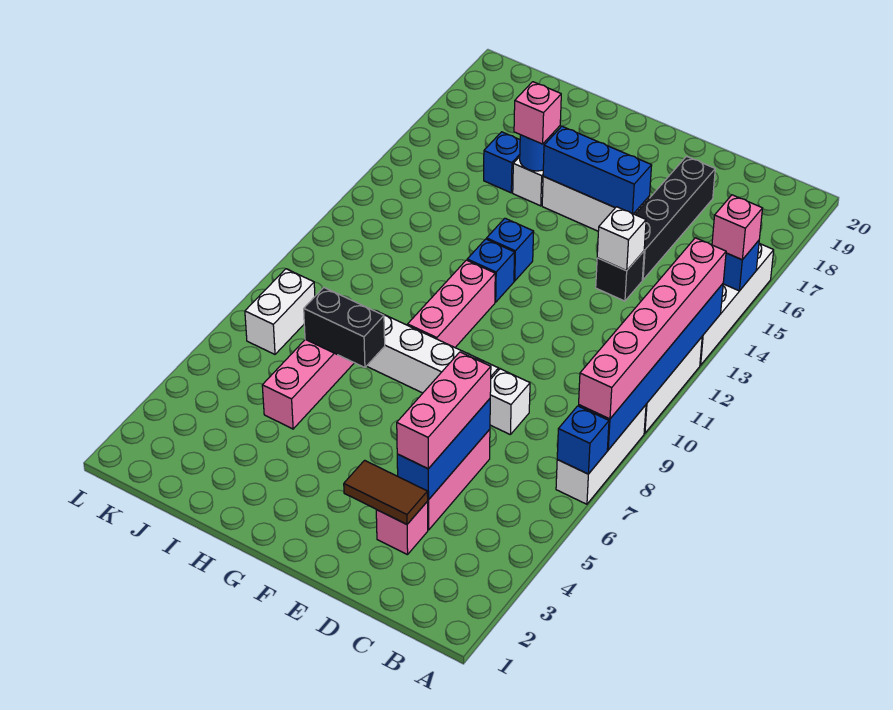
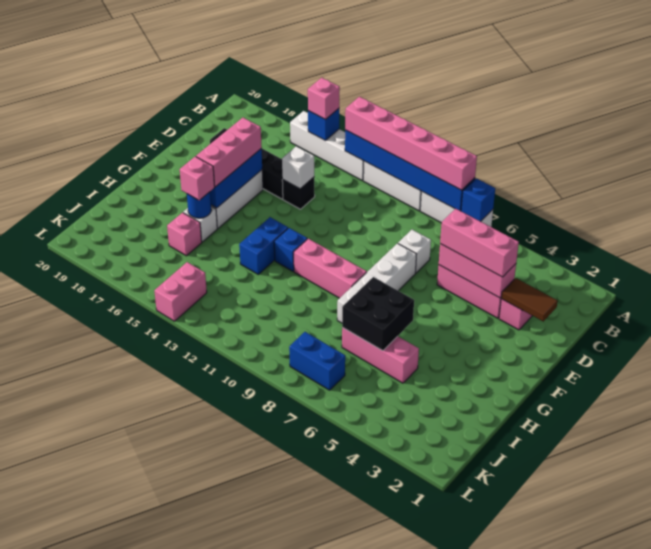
brown 1x2 tile [344,460,428,524] -> brown 1x2 tile turned to [501,278,558,321]
blue 1x3 brick [397,399,490,500] -> pink 1x3 brick [439,244,516,298]
none -> pink 1x3 brick [196,118,262,187]
blue 1x1 brick [487,218,534,281] -> blue 1x2 brick [239,217,288,274]
black 1x2 brick [304,288,385,368] -> black 2x2 brick [342,277,414,351]
blue 1x1 brick [484,132,520,193] -> pink 1x1 brick [167,213,202,256]
white 1x2 brick [245,269,315,354] -> blue 1x2 brick [289,332,345,390]
none -> pink 1x2 brick [154,262,207,321]

